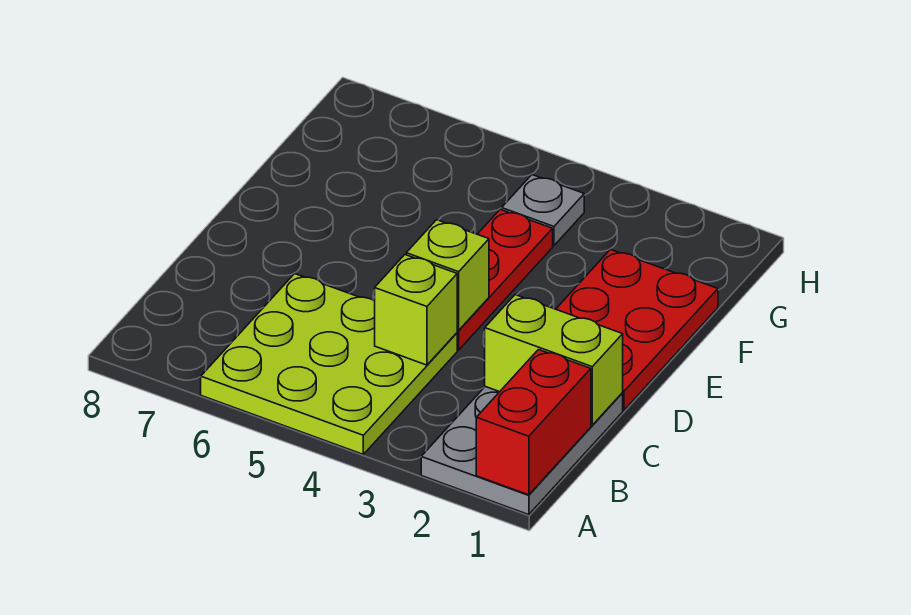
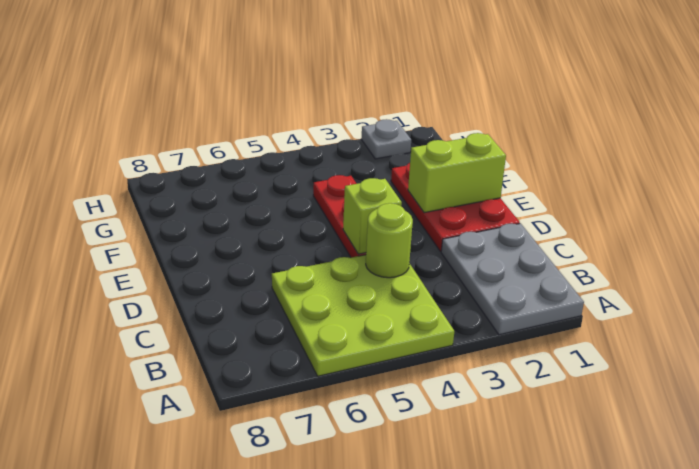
red 1x2 brick [476,350,591,495] -> none
lime 1x2 brick [485,295,623,425] -> lime 1x2 brick moved to [408,133,506,213]
lime 1x1 brick [375,255,457,365] -> lime 1x1 round brick [366,203,413,278]
grey 1x1 plate [502,175,584,246] -> grey 1x1 plate moved to [361,119,411,159]

